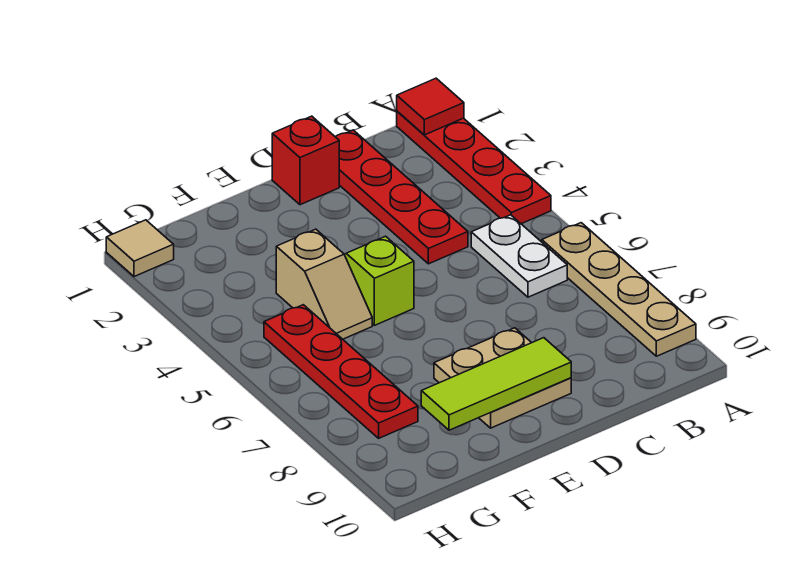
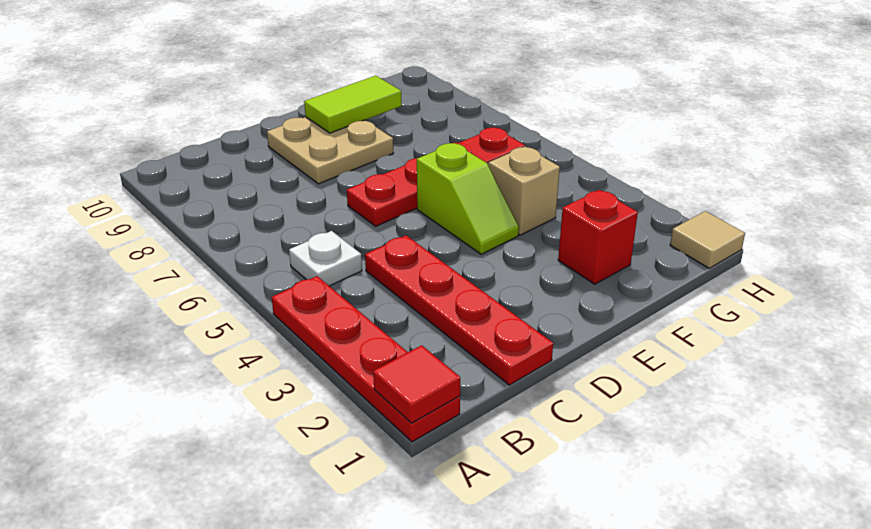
tan 1x4 plate [542,223,696,356] -> none
white 1x2 plate [471,215,567,297] -> white 1x1 plate [289,231,362,286]
red 1x1 brick [272,116,339,205] -> red 1x1 brick moved to [558,190,638,284]
lime 1x3 tile [421,338,571,430] -> lime 1x2 tile [304,76,402,133]
red 1x4 plate [264,305,418,438] -> red 1x4 plate turned to [347,128,525,226]

